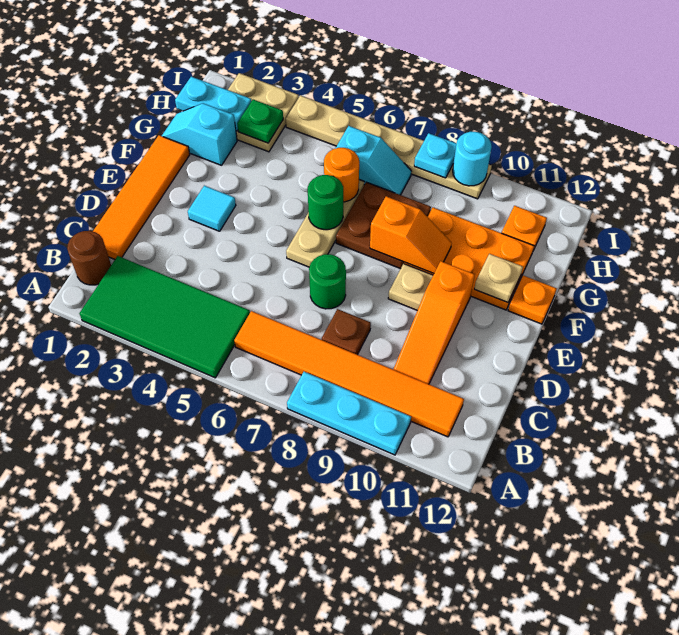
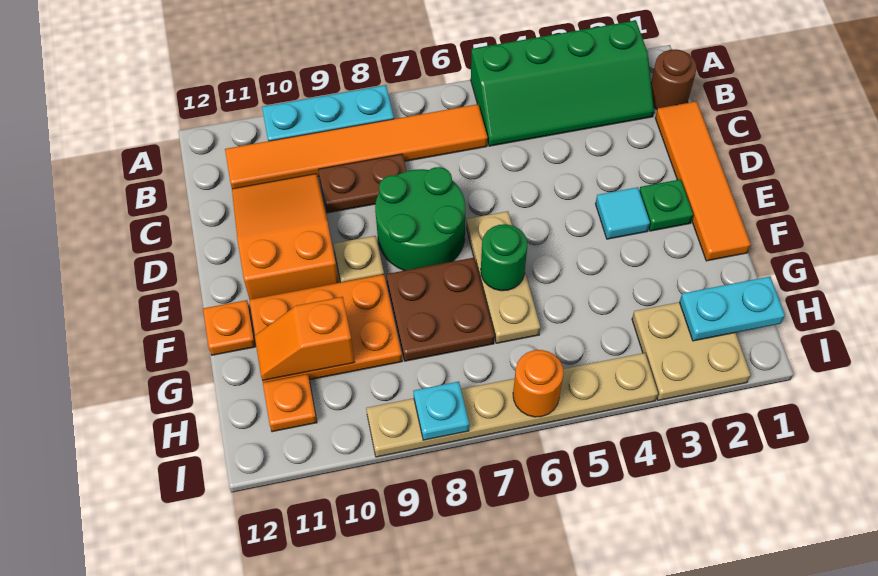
green 2x4 tile [79,256,250,378] -> green 2x4 slope [471,21,654,146]
brown 1x1 plate [322,309,371,355] -> brown 1x2 plate [318,154,407,213]
orange 1x3 slope [393,261,475,384] -> orange 2x3 slope [232,174,339,300]
green 1x1 round brick [309,254,346,309] -> green 2x2 round brick [375,167,465,271]
orange 1x2 slope [370,196,452,274] -> orange 1x2 slope moved to [255,297,355,381]
tan 1x1 plate [474,254,523,302] -> none
cyan 1x2 slope [162,103,237,165] -> none
orange 1x1 round brick [324,148,359,202] -> orange 1x1 round brick moved to [513,350,564,417]
green 1x1 plate [237,100,283,143] -> green 1x1 plate moved to [639,179,693,231]
cyan 1x2 slope [335,126,411,195] -> none
cyan 1x1 round brick [453,132,492,186] -> none

